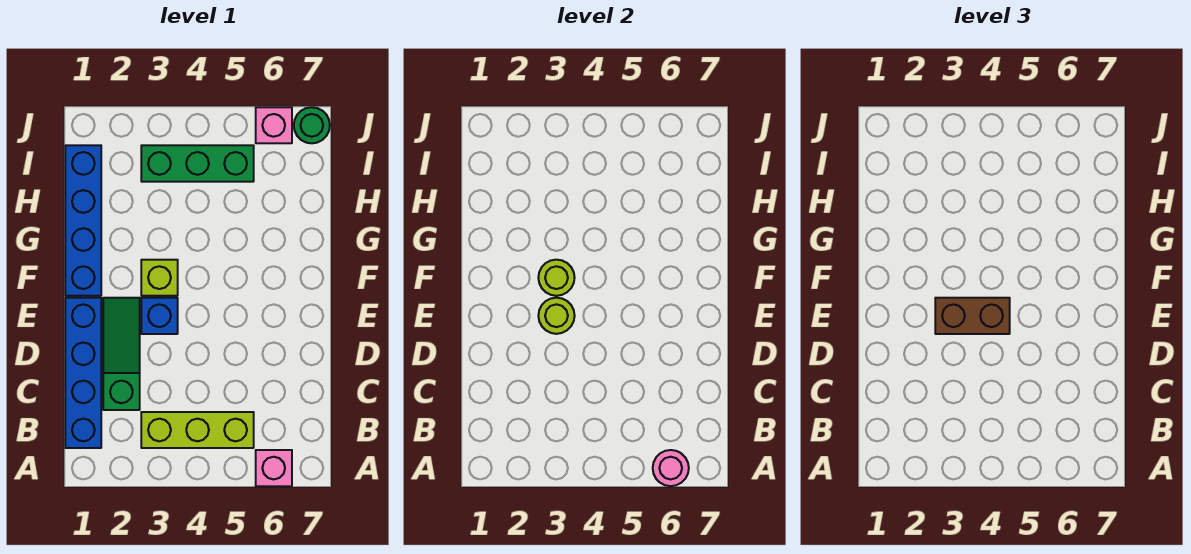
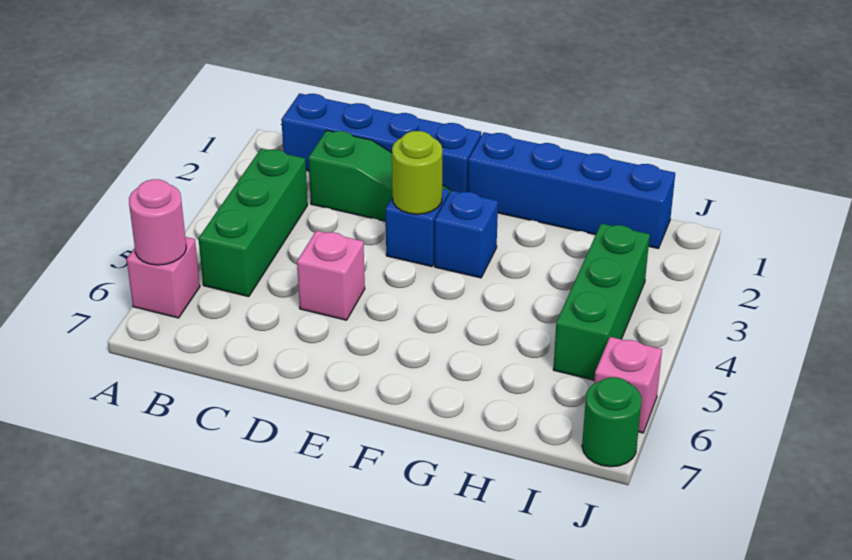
lime 1x3 brick [141,412,254,448] -> green 1x3 brick [198,149,308,297]
none -> pink 1x1 brick [297,230,365,320]
brown 1x2 brick [935,298,1010,334] -> none
lime 1x1 brick [141,260,178,296] -> blue 1x1 brick [435,190,498,278]
lime 1x1 round brick [538,260,575,296] -> none

